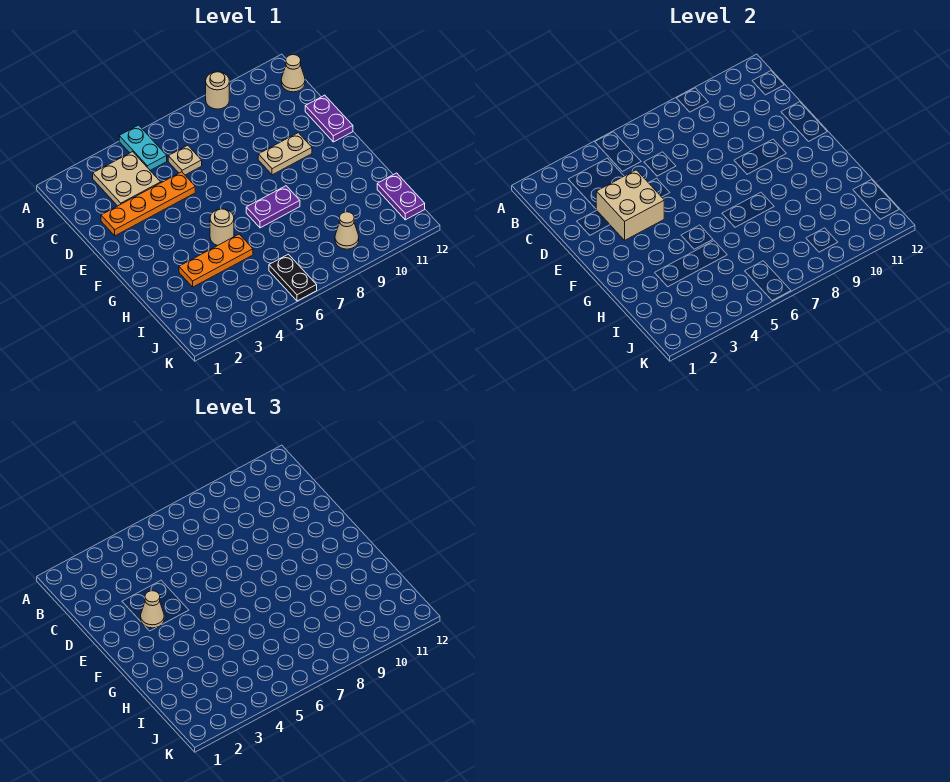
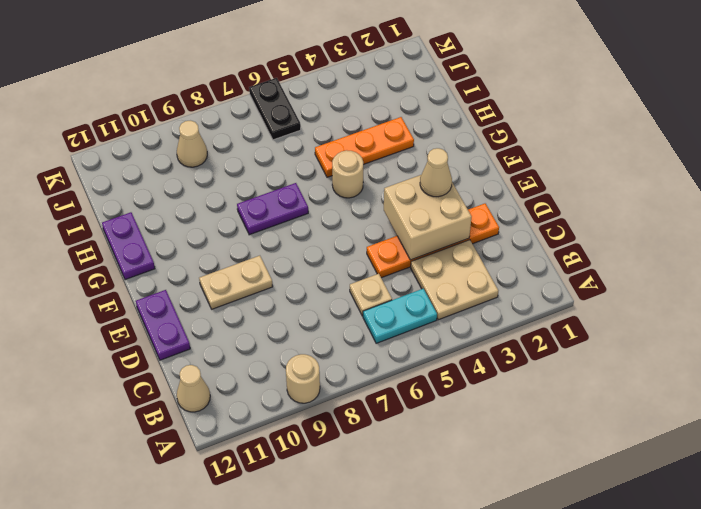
cyan 1x2 plate [119,125,167,170] -> cyan 1x2 plate turned to [363,289,437,343]
purple 1x2 plate [377,173,425,220] -> purple 1x2 plate moved to [102,212,155,280]

